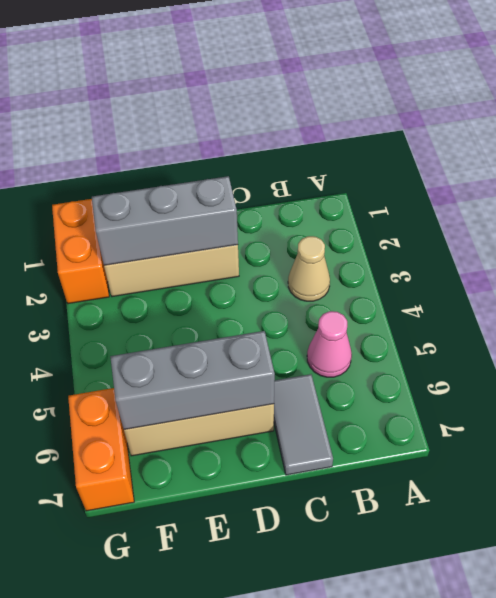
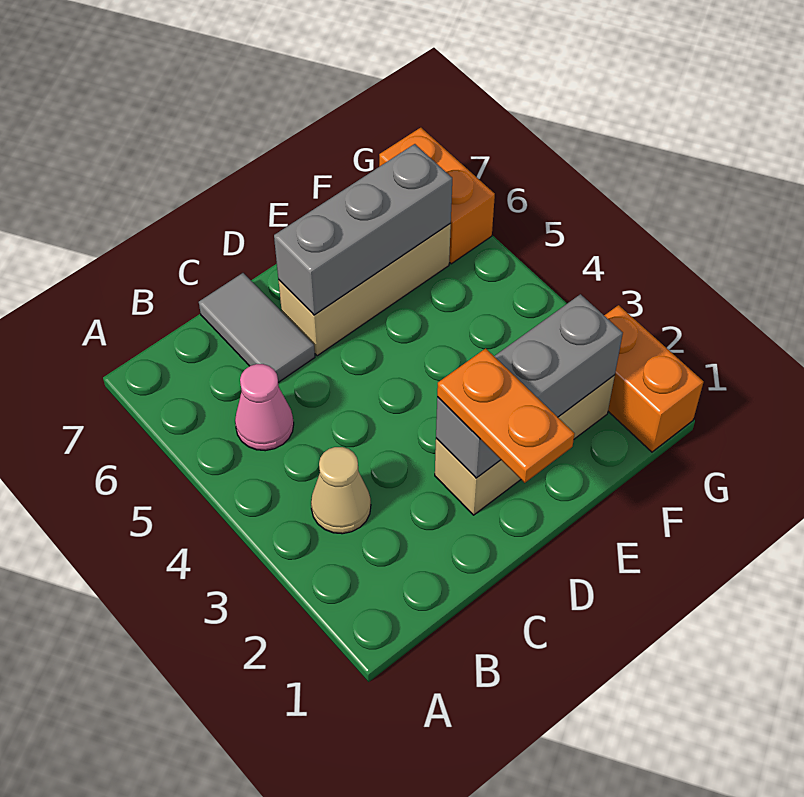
none -> orange 1x2 plate [437,348,574,483]

